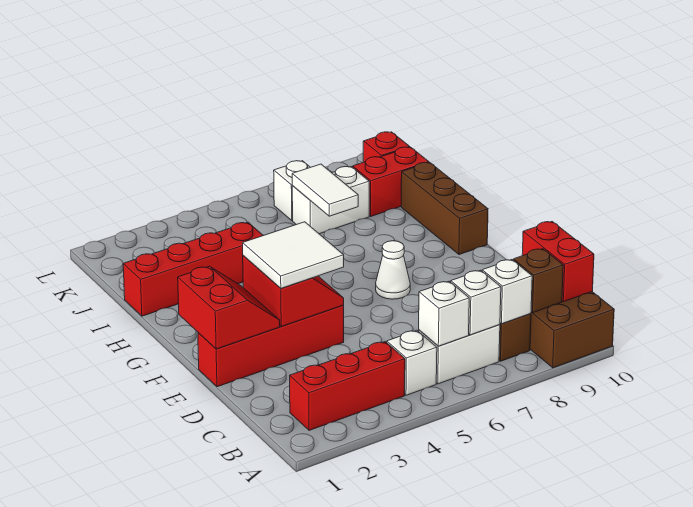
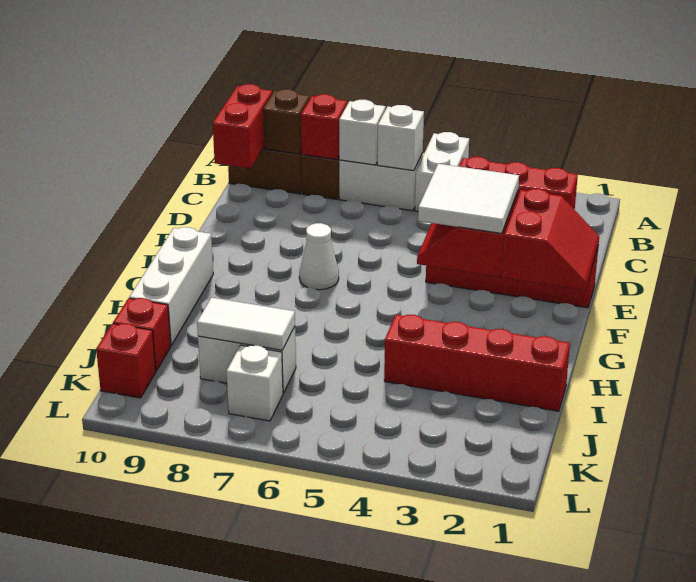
white 1x1 brick [387,330,437,395] -> white 1x2 brick [415,132,469,211]
white 1x1 brick [482,260,532,324] -> red 1x1 brick [301,94,347,160]
red 2x2 slope [178,266,280,349] -> red 2x2 slope turned to [501,189,599,290]
brown 1x3 brick [401,162,488,255] -> white 1x3 brick [129,227,213,345]
white 1x2 tile [292,164,358,216] -> white 1x2 tile turned to [197,298,295,350]
red 1x2 brick [353,147,429,216] -> red 1x1 brick [113,298,171,371]

